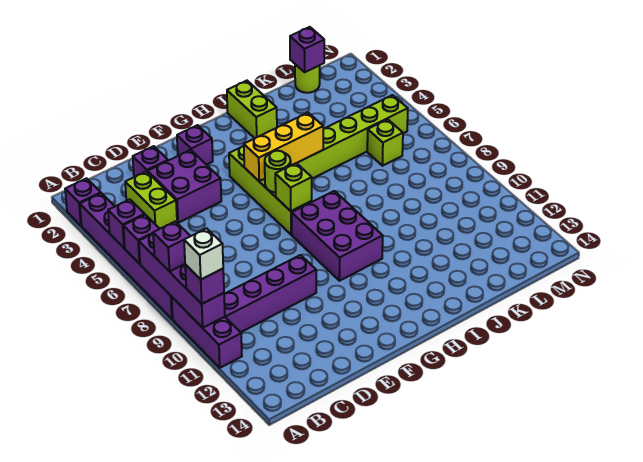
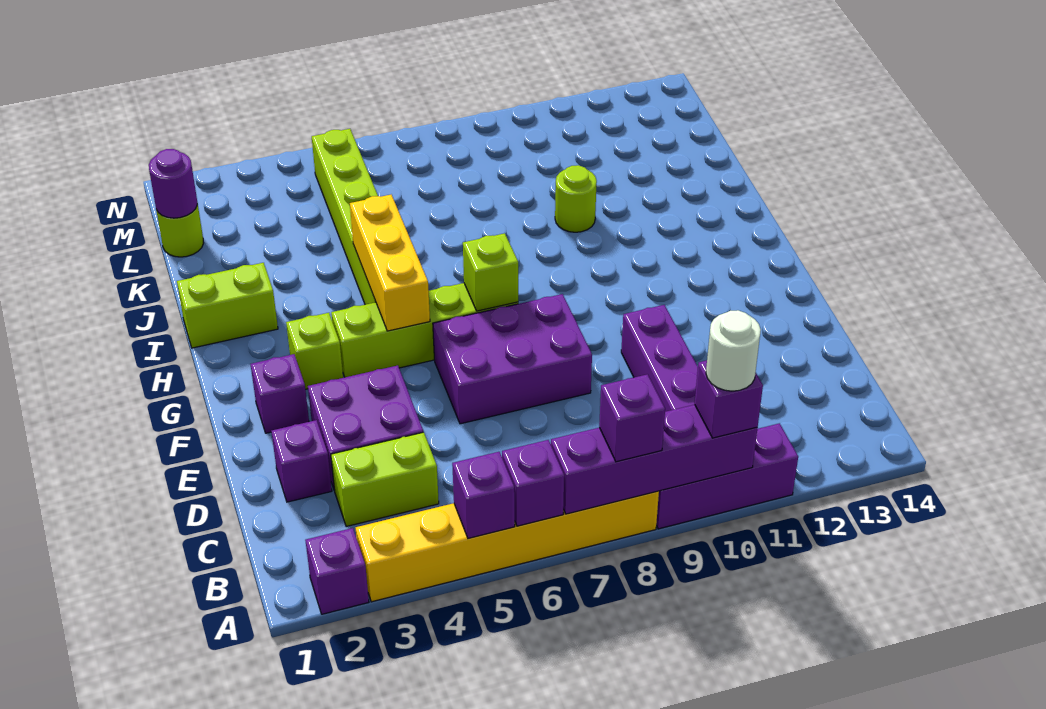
purple 1x6 brick [80,193,173,319] -> yellow 1x6 brick [356,491,659,602]
white 1x1 brick [184,228,223,279] -> white 1x1 round brick [706,310,761,391]
lime 1x1 round brick [265,151,291,193] -> lime 1x1 round brick moved to [555,165,597,232]
purple 2x3 brick [292,191,383,281] -> purple 2x3 brick moved to [433,294,592,424]
purple 1x1 brick [290,27,324,72] -> purple 1x1 round brick [149,149,197,218]
lime 1x1 brick [367,119,403,166] -> lime 1x1 brick moved to [286,313,343,389]

